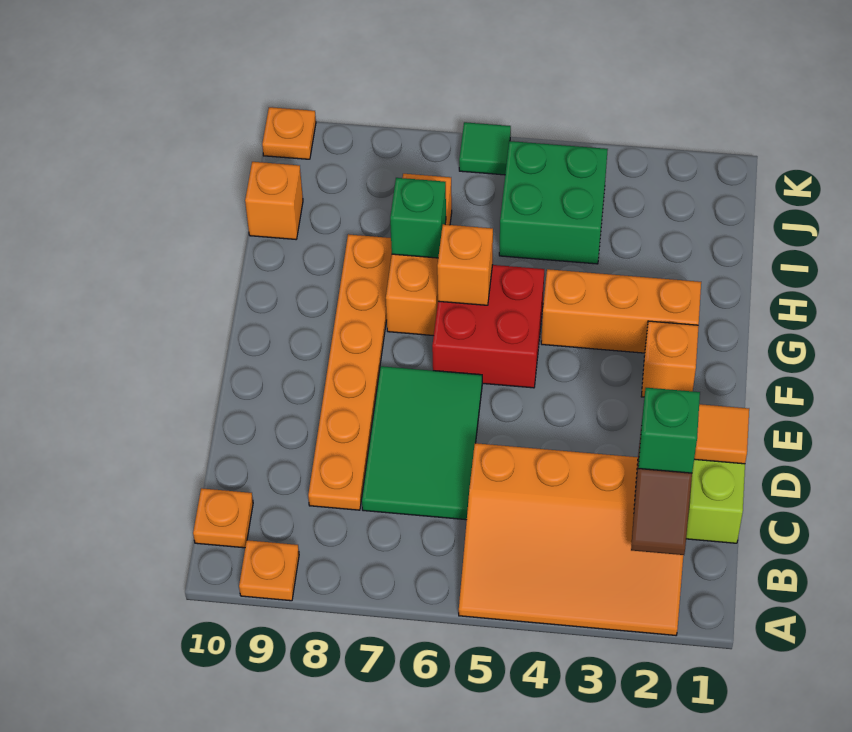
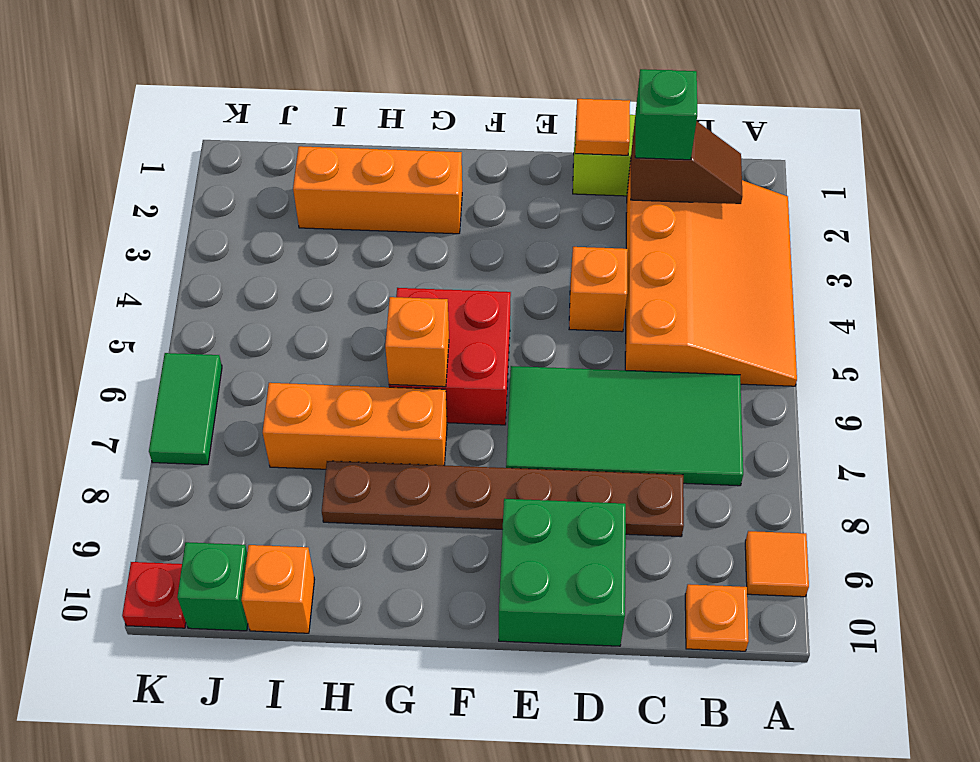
orange 1x1 plate [239,540,299,601] -> orange 1x1 tile [745,531,809,597]
green 2x3 tile [362,366,482,520] -> green 2x4 tile [506,366,743,486]
orange 1x6 plate [308,234,392,510] -> brown 1x6 plate [322,461,684,537]
orange 1x1 brick [641,321,699,397] -> orange 1x1 brick moved to [569,247,628,332]
orange 1x3 brick [541,269,701,353] -> orange 1x3 brick turned to [293,146,462,234]
green 1x1 brick [390,178,446,258] -> green 1x1 brick moved to [177,542,248,631]
green 2x2 brick [499,141,608,264] -> green 2x2 brick moved to [499,499,626,646]
green 1x1 tile [459,122,511,175] -> green 1x2 tile [149,353,222,465]
orange 1x1 plate [262,107,316,159] -> red 1x1 plate [122,562,186,628]

